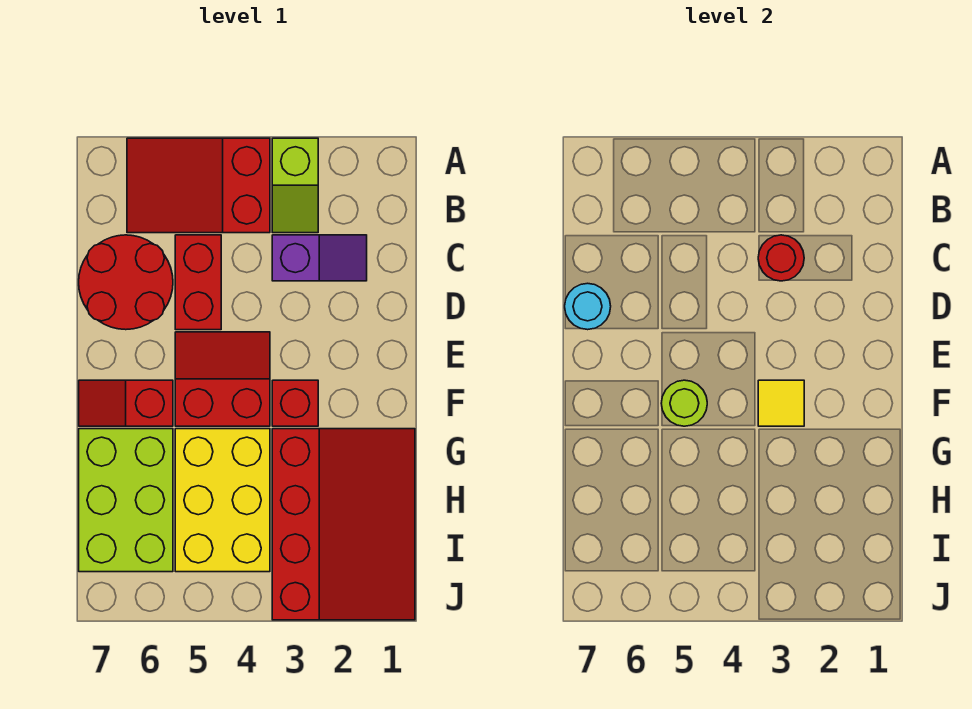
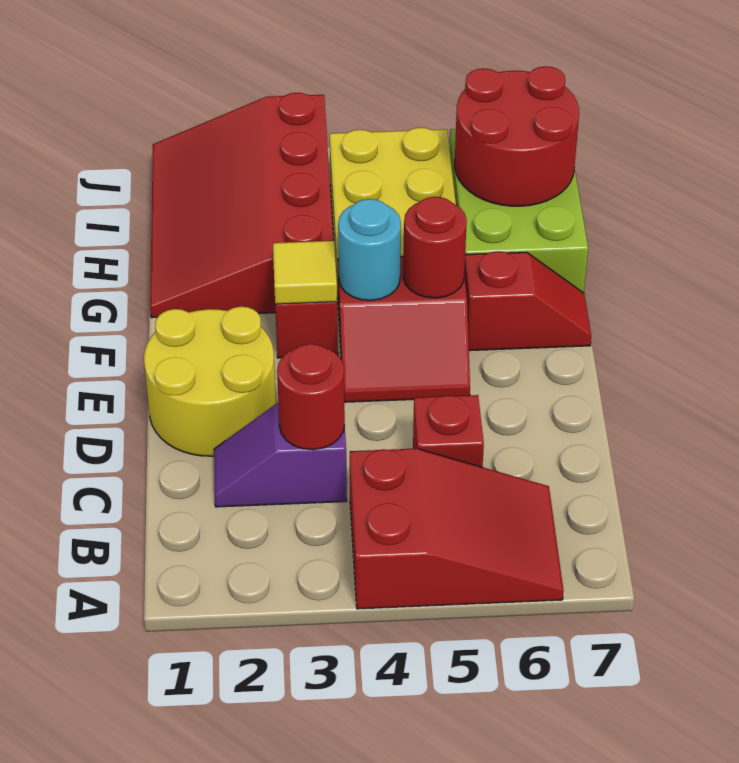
lime 1x2 slope [272,138,318,233] -> none
red 1x2 brick [175,235,221,330] -> red 1x1 brick [413,395,484,467]
red 2x2 round brick [79,235,173,330] -> red 2x2 round brick moved to [455,66,579,206]
none -> yellow 2x2 round brick [144,307,276,456]
cyan 1x1 round brick [565,283,611,330] -> cyan 1x1 round brick moved to [338,199,401,300]
lime 1x1 round brick [661,380,707,426] -> red 1x1 round brick [403,197,467,298]

